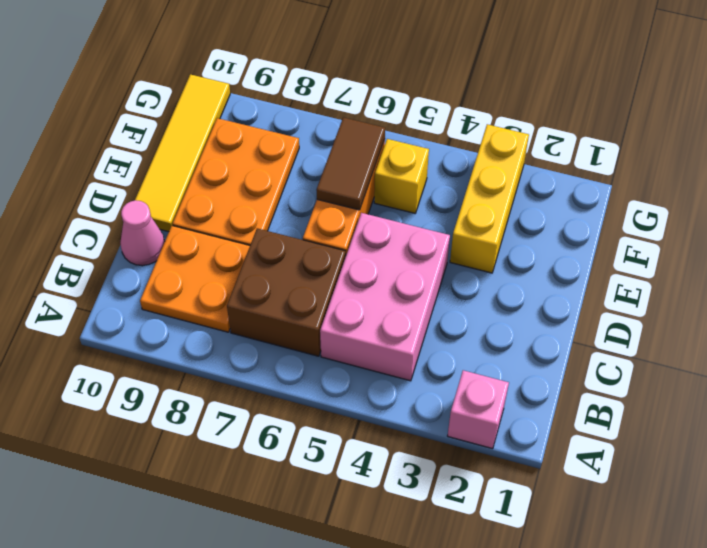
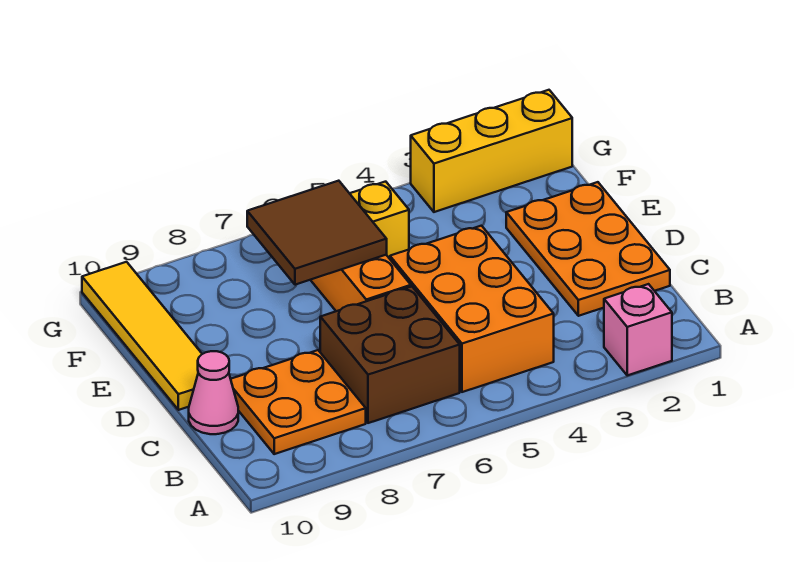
pink 2x3 brick [320,213,450,381] -> orange 2x3 brick [390,226,554,392]
orange 2x3 plate [173,118,299,245] -> orange 2x3 plate moved to [506,182,670,316]
yellow 1x3 brick [450,124,529,273] -> yellow 1x3 brick turned to [411,90,572,212]
brown 1x2 tile [316,117,385,210] -> brown 2x2 tile [247,181,387,285]

